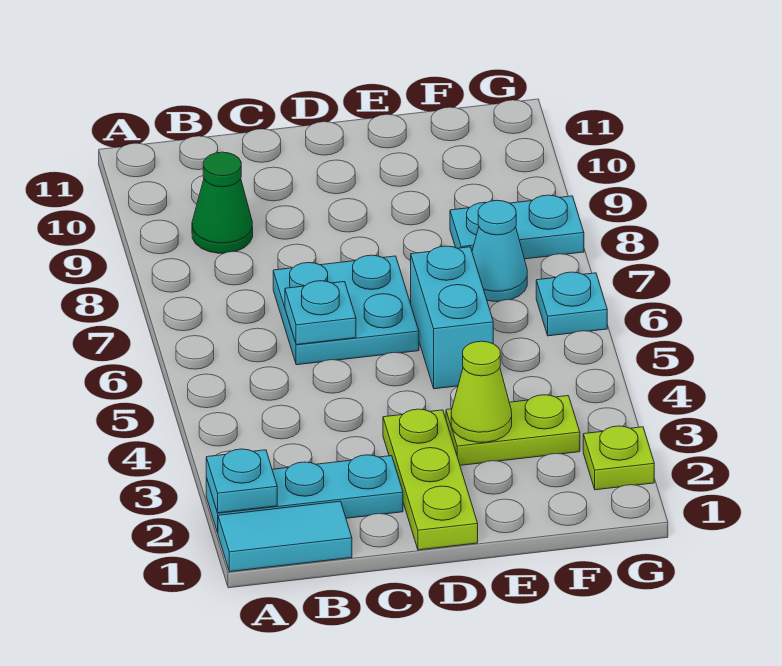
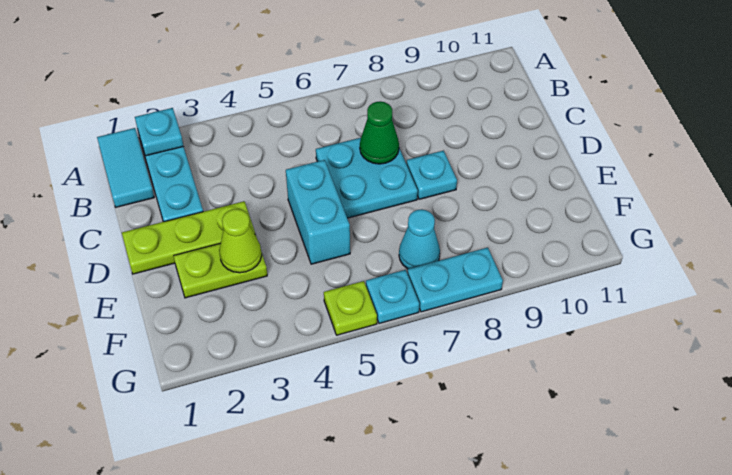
green 1x1 cone [192,152,253,253] -> green 1x1 cone moved to [360,101,399,164]
cyan 1x1 plate [285,281,356,345] -> cyan 1x1 plate moved to [407,151,457,199]
lime 1x2 plate [446,395,580,465] -> lime 1x2 plate turned to [174,234,267,298]
cyan 1x2 brick [411,246,493,389] -> cyan 1x2 brick turned to [286,160,350,264]
cyan 1x2 plate [450,195,584,259] -> cyan 1x2 plate turned to [408,248,503,312]
lime 1x1 plate [583,426,654,490] -> lime 1x1 plate moved to [324,281,377,335]

